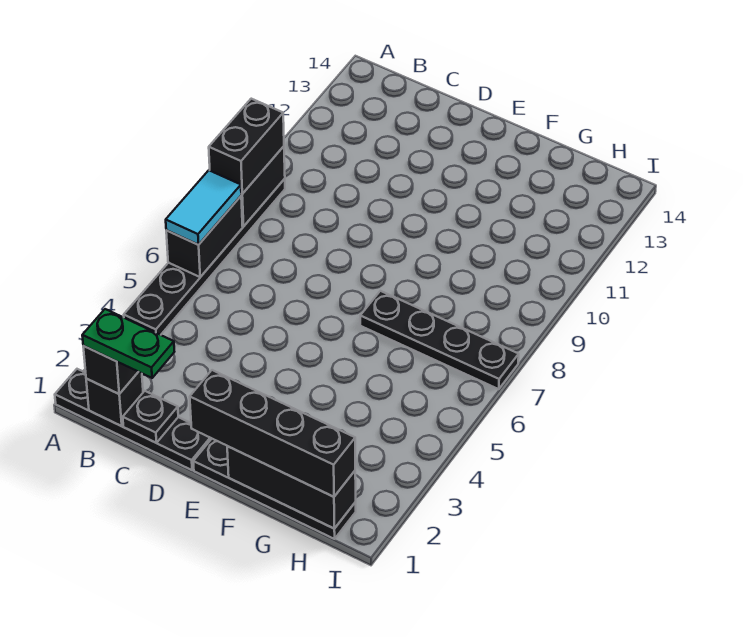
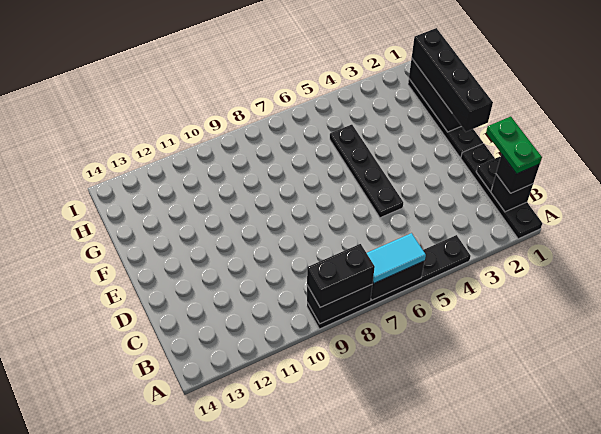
black 1x4 plate [360,291,519,389] -> black 1x4 plate moved to [330,125,403,218]

